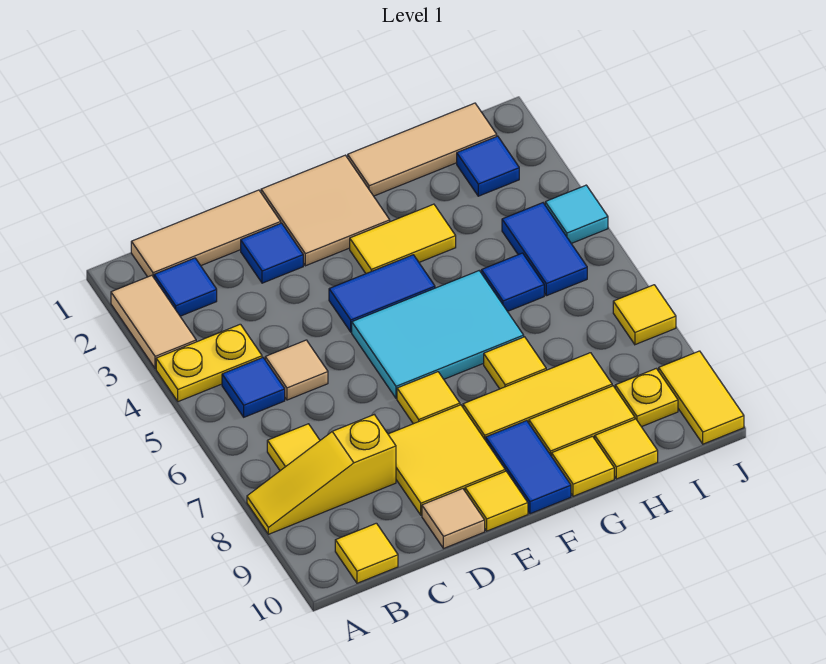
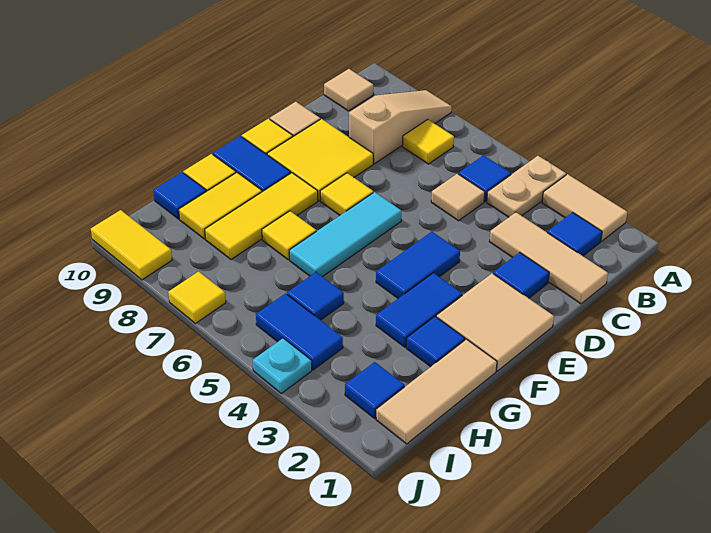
yellow 1x2 plate [156,324,262,402] -> tan 1x2 plate [487,156,566,217]
yellow 1x3 slope [247,415,396,534] -> tan 1x3 slope [349,90,452,164]
tan 1x3 tile [131,190,281,277] -> tan 1x3 tile turned to [489,212,608,304]
yellow 1x1 tile [335,523,398,583] -> tan 1x1 tile [324,69,373,111]
cyan 2x3 tile [352,271,524,398] -> cyan 1x3 tile [289,192,402,277]
yellow 1x2 tile [350,204,456,274] -> blue 1x2 tile [376,273,462,347]
none -> blue 1x1 tile [406,317,465,367]
yellow 1x1 tile [595,419,658,479] -> blue 1x1 tile [153,172,206,219]
yellow 1x1 plate [615,368,678,427] -> none
cyan 1x1 tile [545,185,608,243] -> cyan 1x1 plate [253,338,312,393]

